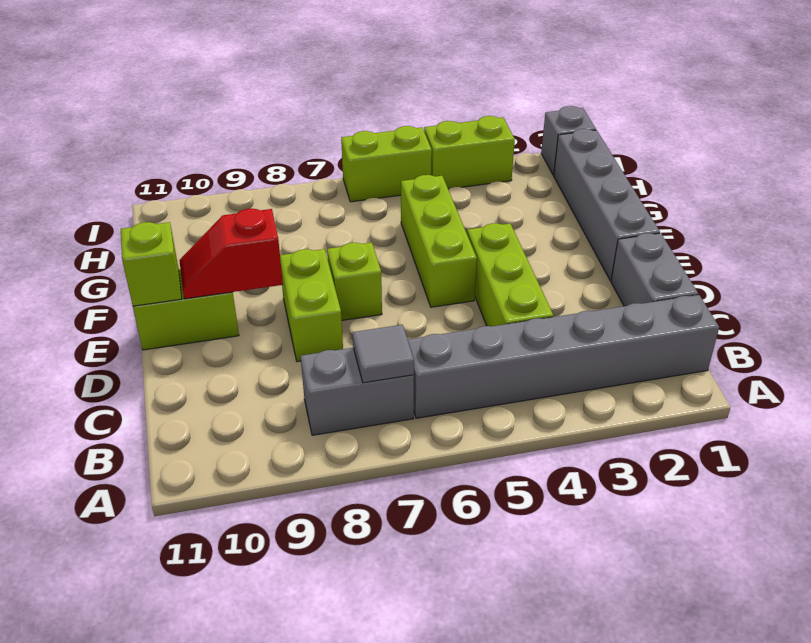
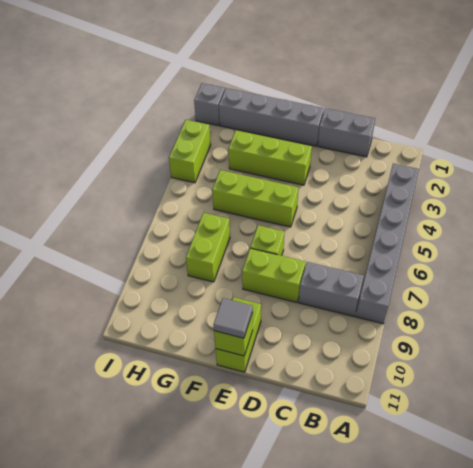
grey 1x6 brick [408,295,719,418] -> grey 1x6 brick moved to [356,164,419,324]
grey 1x2 brick [301,348,414,435] -> grey 1x2 brick turned to [299,262,364,316]
grey 1x1 tile [353,325,414,383] -> grey 1x1 tile moved to [213,298,253,338]
lime 1x3 brick [467,223,553,327] -> lime 1x3 brick moved to [228,130,312,185]
red 1x2 slope [179,209,283,299] -> none
lime 1x2 brick [341,126,432,202] -> lime 1x2 brick moved to [186,213,230,282]

